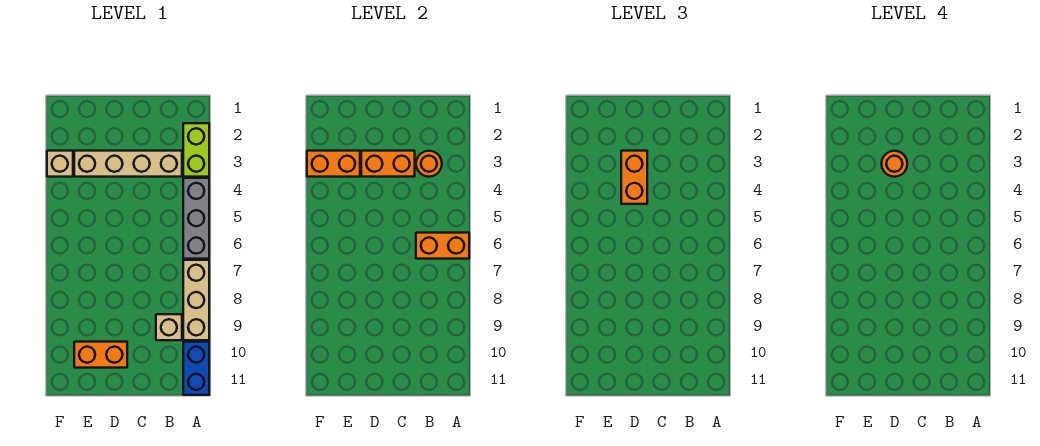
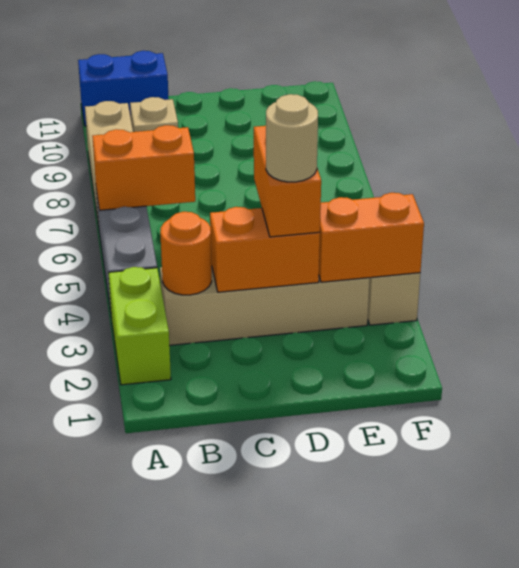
blue 1x2 brick [183,342,209,395] -> blue 1x2 brick turned to [78,51,169,126]
orange 1x1 round brick [882,151,907,177] -> tan 1x1 round brick [266,94,318,182]
orange 1x2 brick [74,342,127,368] -> none

